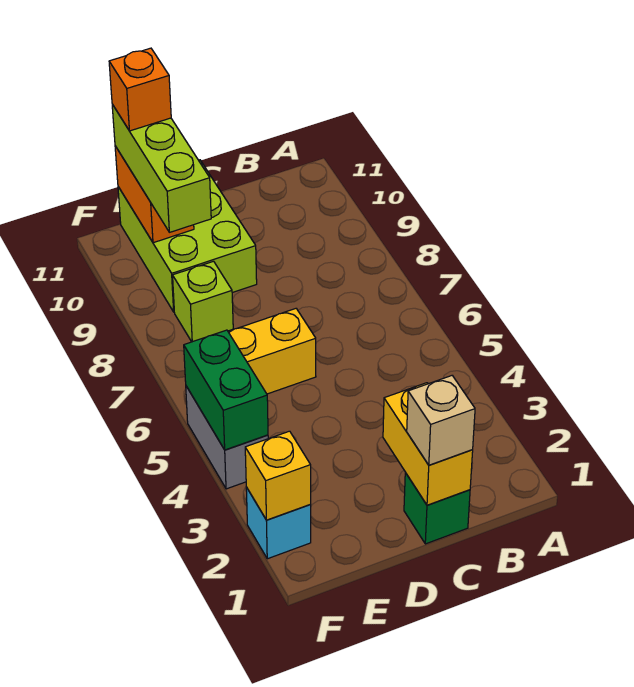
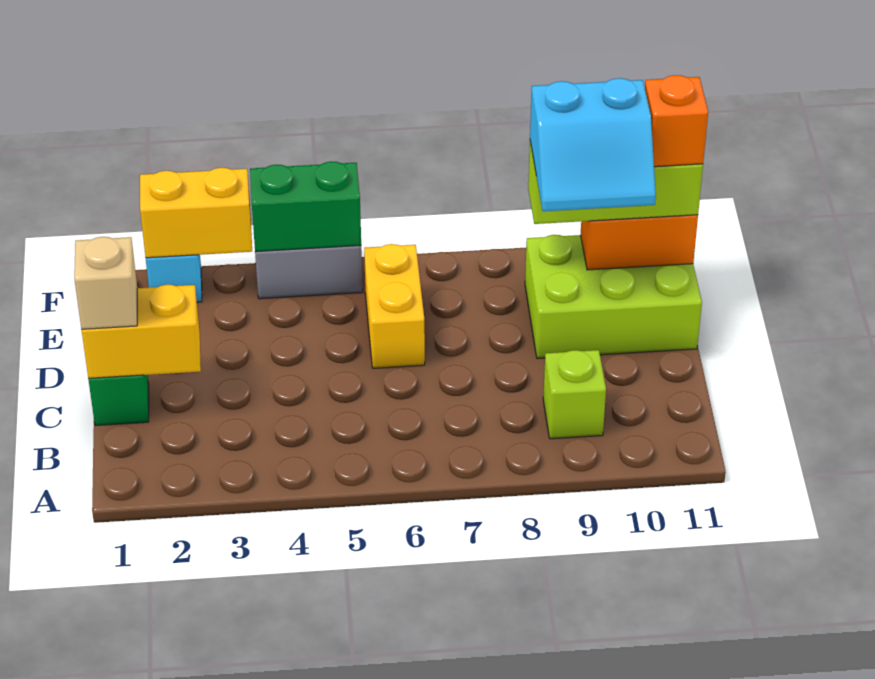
none -> cyan 2x2 slope [530,78,656,211]
lime 1x1 brick [173,261,233,342] -> lime 1x1 brick moved to [543,350,606,439]
yellow 1x1 brick [245,431,311,520] -> yellow 1x2 brick [140,168,252,258]

